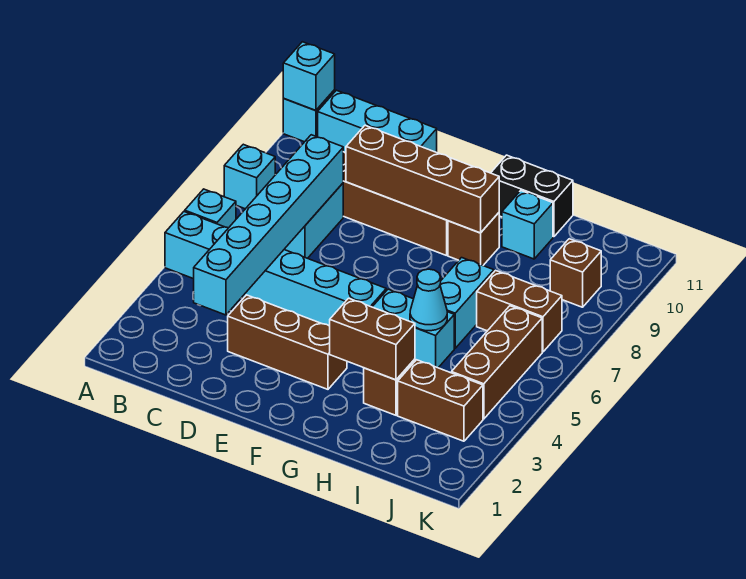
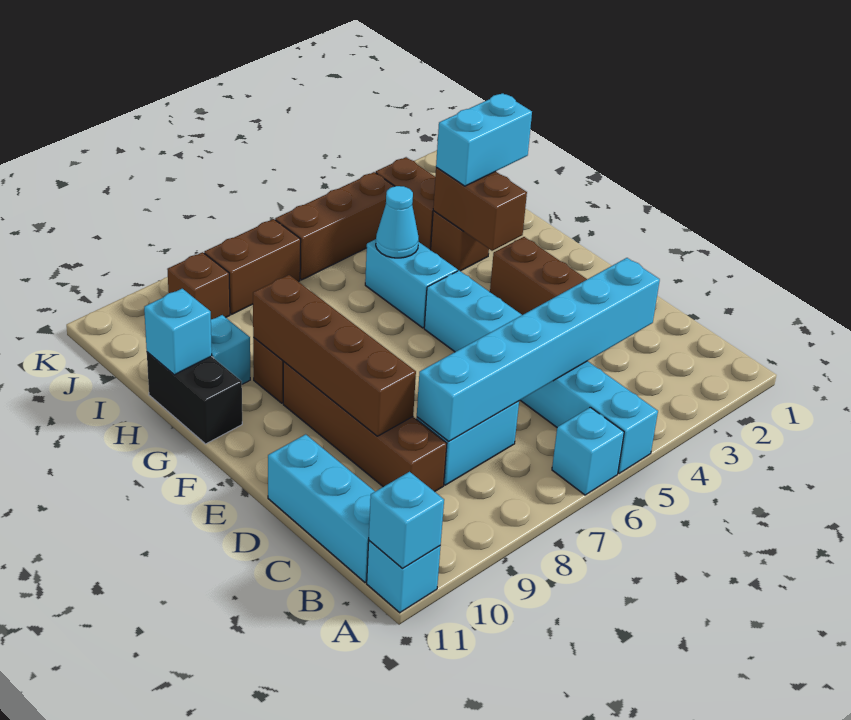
cyan 1x1 brick [224,144,275,209] -> cyan 1x1 brick moved to [144,289,212,375]
cyan 1x2 brick [440,258,494,348] -> cyan 1x2 brick moved to [436,93,532,186]
brown 1x2 brick [477,270,562,352] -> brown 1x2 brick turned to [204,219,301,314]

